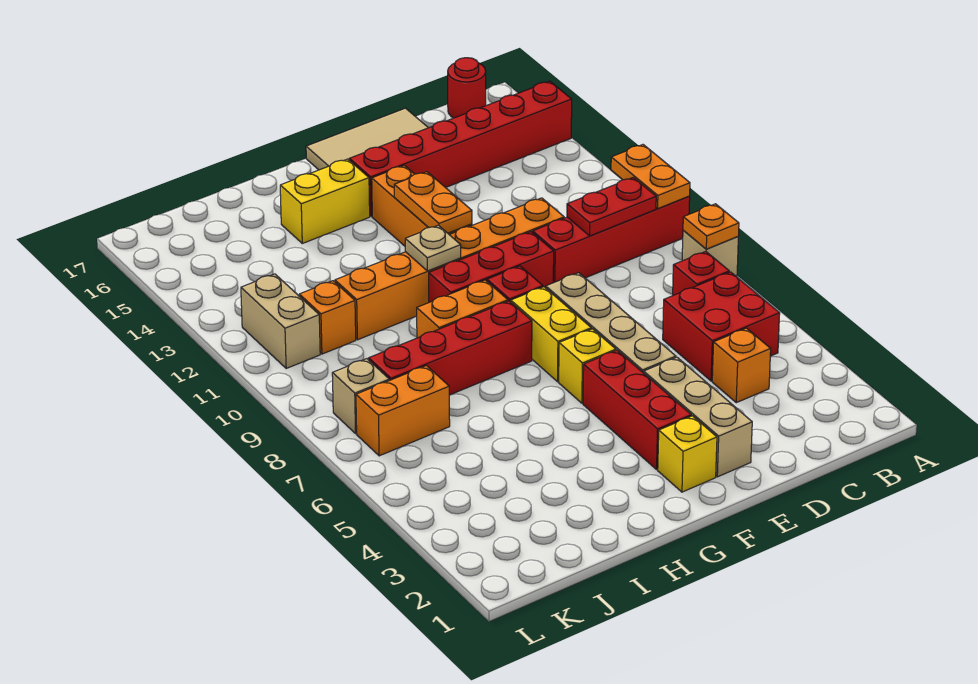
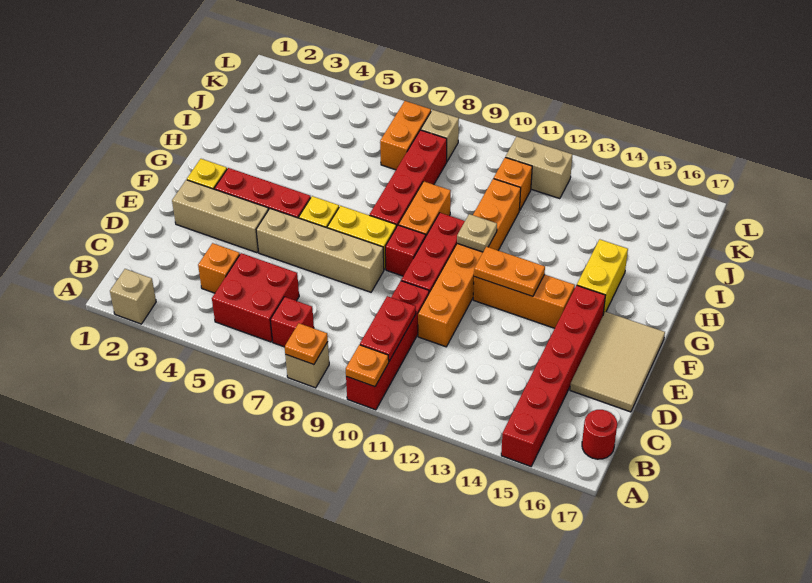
none -> tan 1x1 brick [110,269,156,324]
orange 1x2 plate [611,145,690,209] -> orange 1x1 plate [346,345,389,387]

